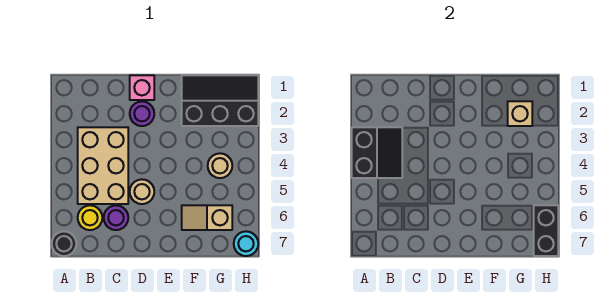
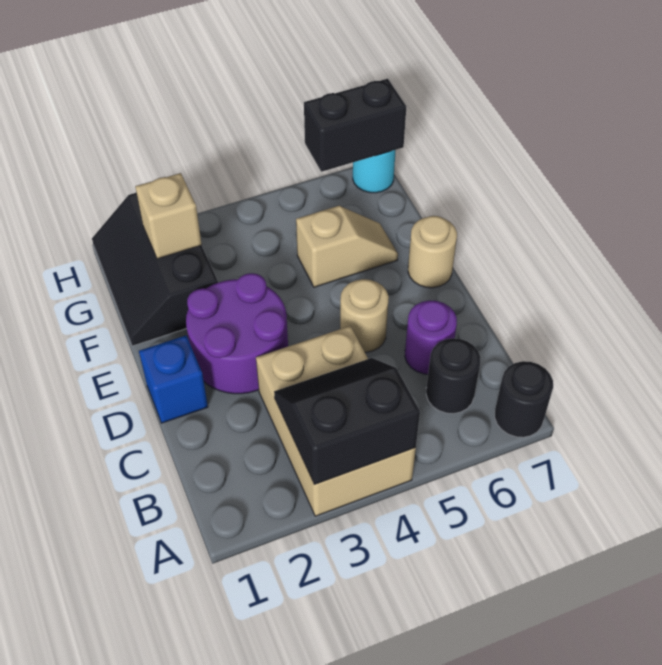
tan 2x3 brick [78,127,128,204] -> tan 2x3 brick turned to [256,326,416,516]
yellow 1x1 round brick [78,205,102,230] -> black 1x1 round brick [426,338,480,414]
pink 1x1 brick [130,75,154,100] -> blue 1x1 brick [139,336,208,423]
purple 1x1 round brick [130,101,154,126] -> purple 2x2 round brick [186,273,288,394]
tan 1x2 slope [182,205,232,230] -> tan 1x2 slope turned to [296,206,398,287]
tan 1x1 round brick [208,153,232,178] -> tan 1x1 round brick moved to [408,216,457,288]

